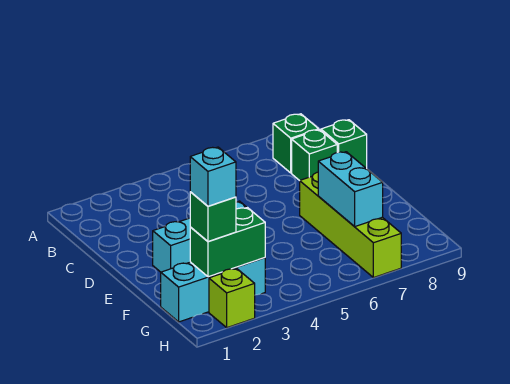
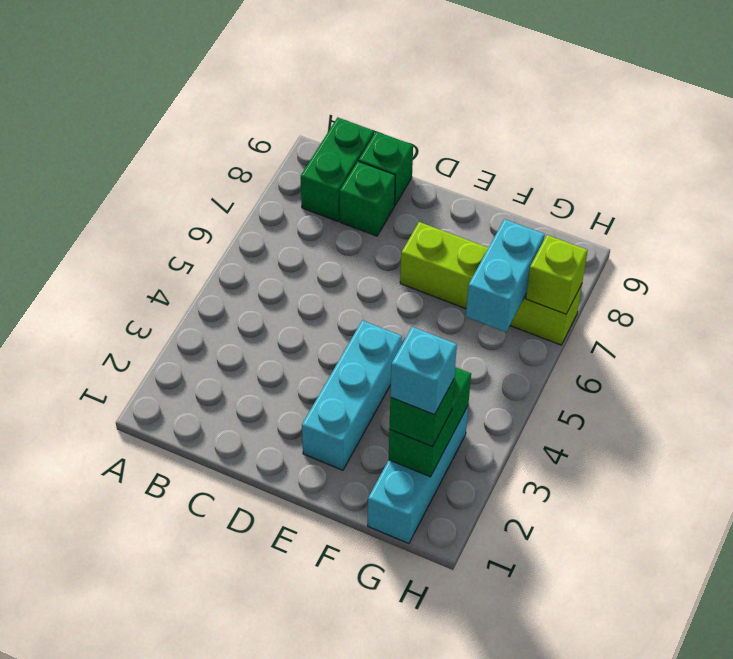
green 1x1 brick [273,114,319,173] -> green 1x2 brick [301,117,374,221]
cyan 1x2 brick [318,152,383,227] -> cyan 1x2 brick turned to [466,219,545,332]
lime 1x1 brick [209,269,255,328] -> lime 1x1 brick moved to [526,235,588,314]

